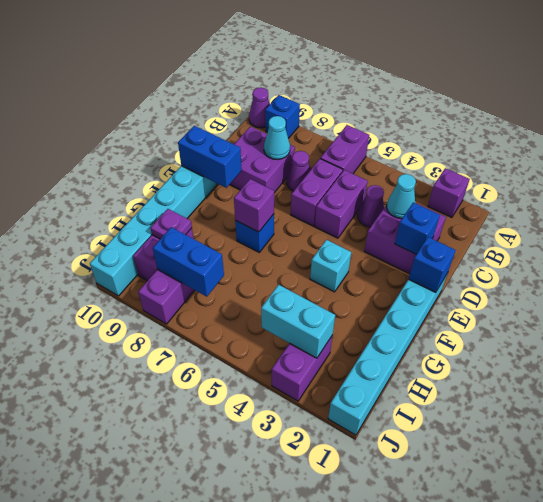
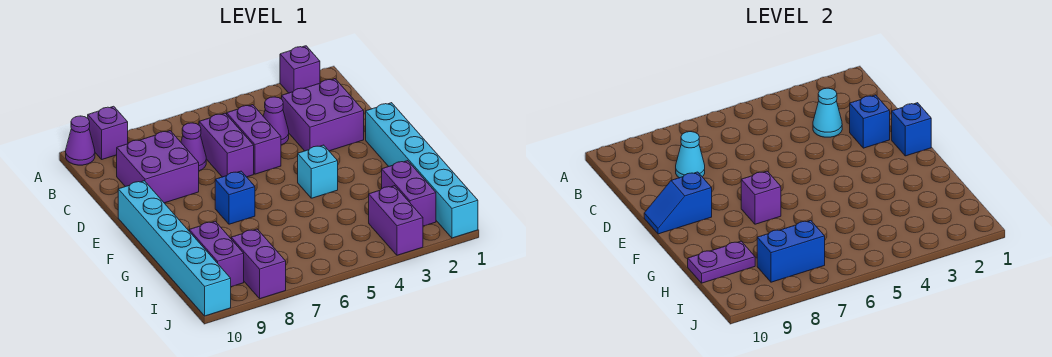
purple 1x2 brick [320,125,369,174] -> purple 1x2 brick moved to [382,161,436,226]
blue 1x1 brick [265,95,300,138] -> purple 1x1 brick [88,106,128,159]
blue 1x2 brick [178,126,242,188] -> blue 1x2 slope [644,172,712,234]
purple 1x1 plate [150,209,192,239] -> purple 1x2 plate [688,241,755,283]
cyan 1x2 brick [261,285,335,358] -> none

